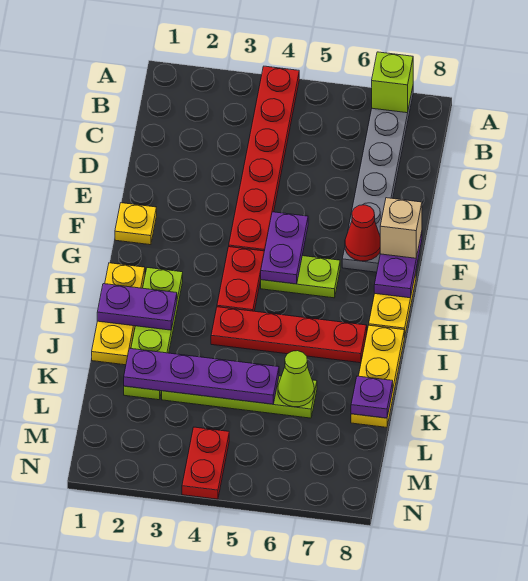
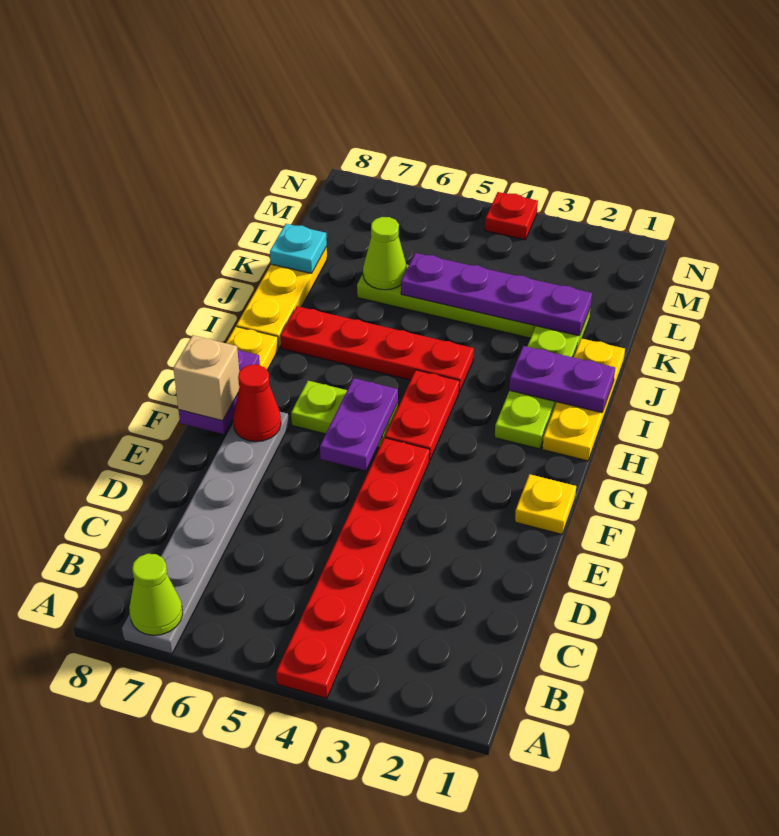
lime 1x1 brick [372,52,413,113] -> lime 1x1 cone [129,554,183,635]
purple 1x1 plate [351,376,393,418] -> cyan 1x1 plate [270,224,327,274]
red 1x2 plate [182,427,229,499] -> red 1x1 plate [485,192,538,240]

